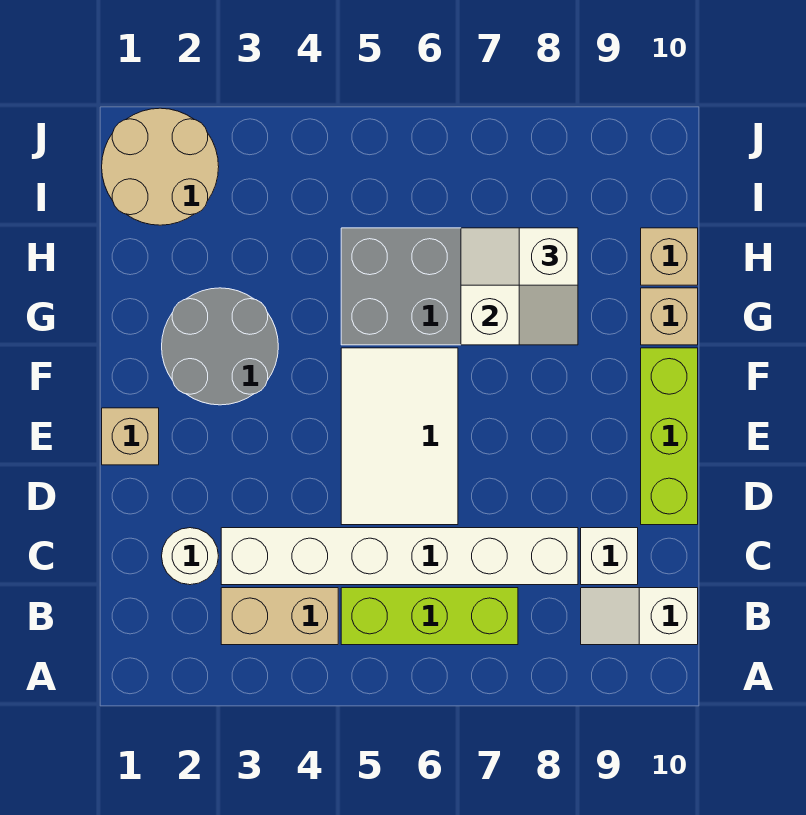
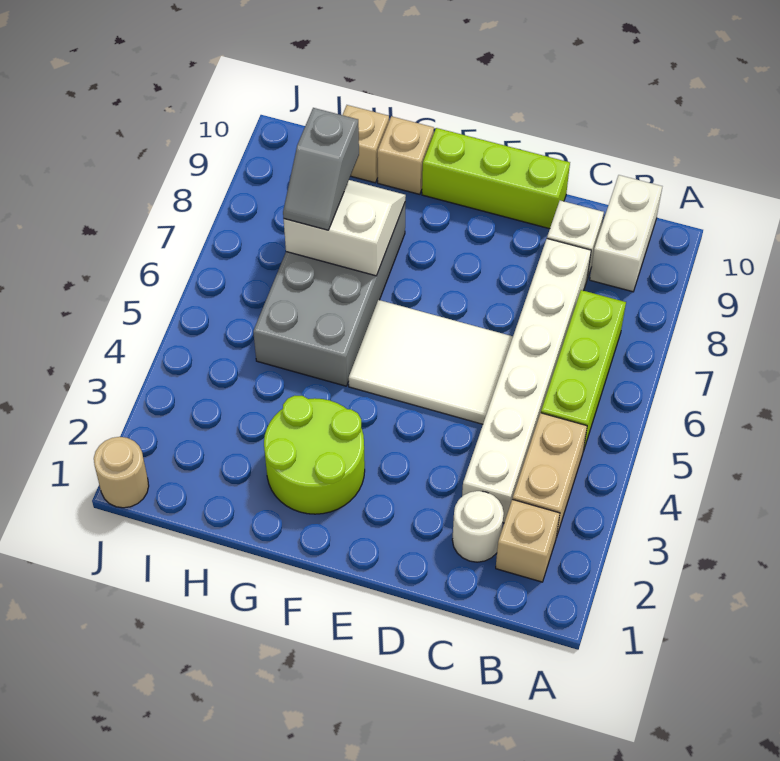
white 1x2 slope [581,588,698,645] -> white 1x2 brick [590,175,662,292]
tan 1x1 brick [102,408,159,465] -> tan 1x1 brick moved to [496,499,560,582]
grey 2x2 round brick [162,288,278,405] -> lime 2x2 round brick [264,396,365,514]
white 1x2 slope [461,228,578,285] -> grey 1x2 slope [283,108,359,230]
tan 2x2 round brick [102,108,219,225] -> tan 1x1 round brick [94,437,149,508]

